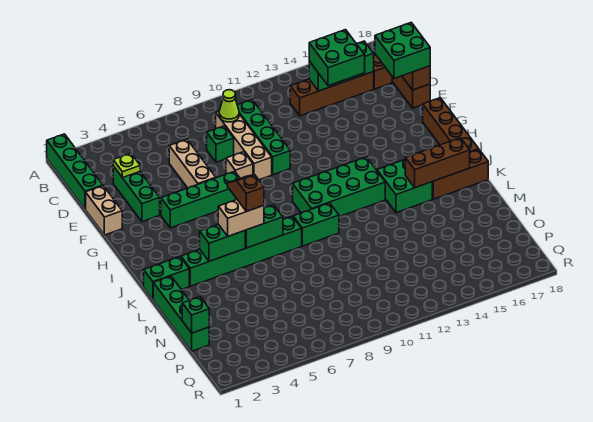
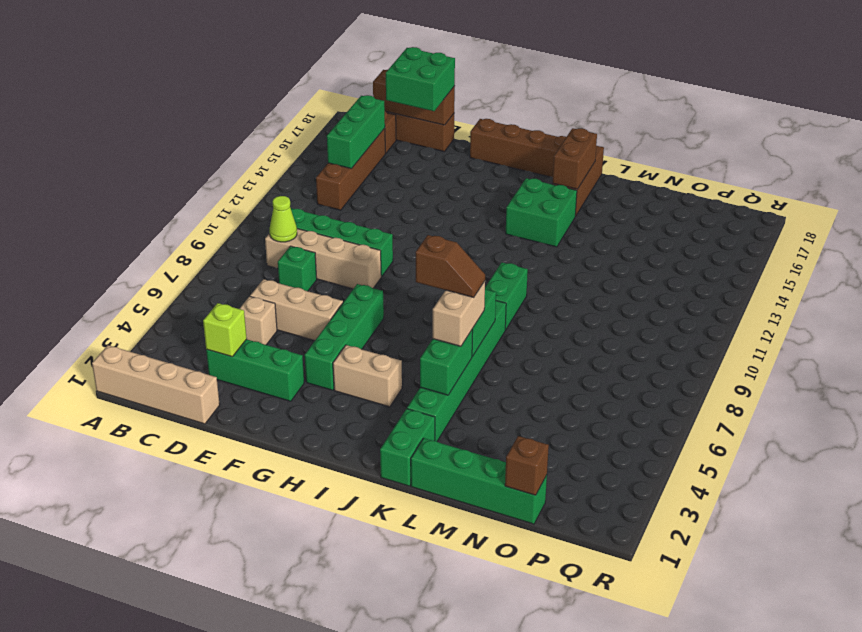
green 1x4 brick [47,134,103,209] -> tan 1x4 brick [92,345,220,424]
green 2x2 brick [309,30,365,86] -> none
lime 1x1 plate [113,153,140,178] -> lime 1x1 brick [203,303,247,357]
tan 1x2 brick [86,186,122,235] -> tan 1x2 brick moved to [333,345,402,407]
tan 1x1 brick [226,152,253,178] -> tan 1x1 brick moved to [239,296,277,345]
green 2x4 brick [293,157,385,217] -> none
brown 1x2 slope [227,175,264,212] -> brown 1x2 slope turned to [416,235,485,298]
brown 1x3 brick [405,138,470,188] -> brown 1x2 brick [553,128,597,189]
green 1x1 brick [182,297,209,333] -> brown 1x1 brick [505,436,549,495]

